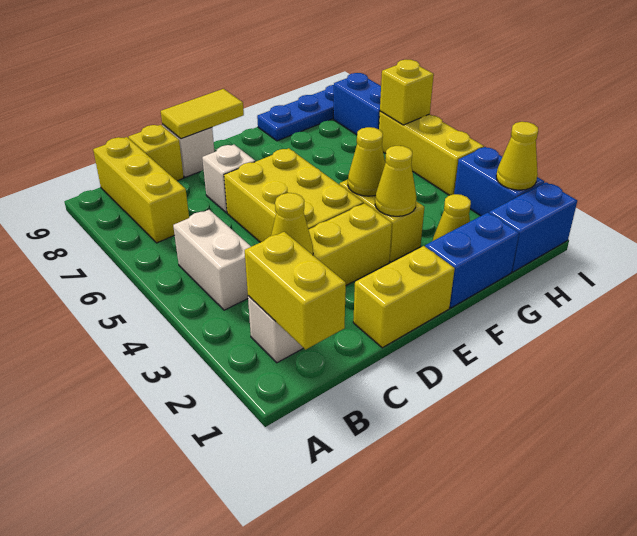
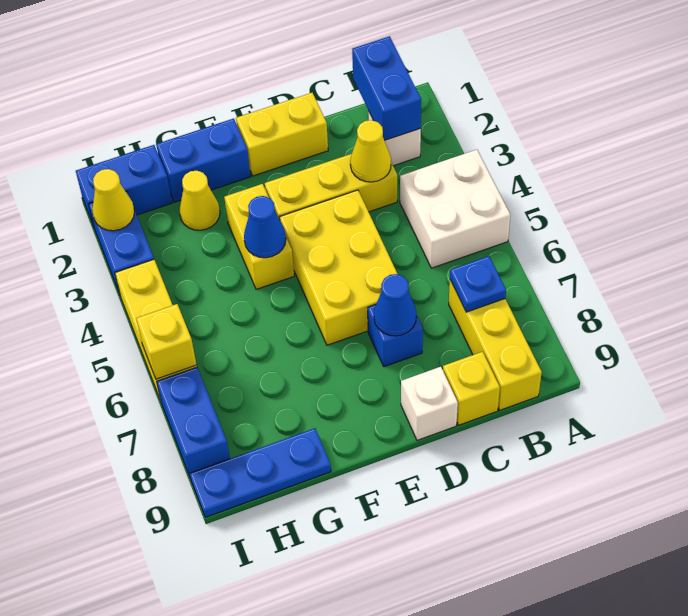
yellow 1x2 brick [245,232,346,350] -> blue 1x2 brick [352,36,421,140]
white 1x2 brick [173,210,251,310] -> white 2x2 brick [400,150,510,268]
none -> blue 1x1 plate [450,256,506,312]
white 1x1 brick [202,145,255,213] -> blue 1x1 brick [368,305,423,367]
none -> blue 1x1 cone [374,274,416,336]
yellow 1x2 tile [161,89,244,139] -> none
yellow 1x1 cone [375,146,416,216] -> none
yellow 1x1 cone [348,127,385,196] -> blue 1x1 cone [244,196,286,258]

